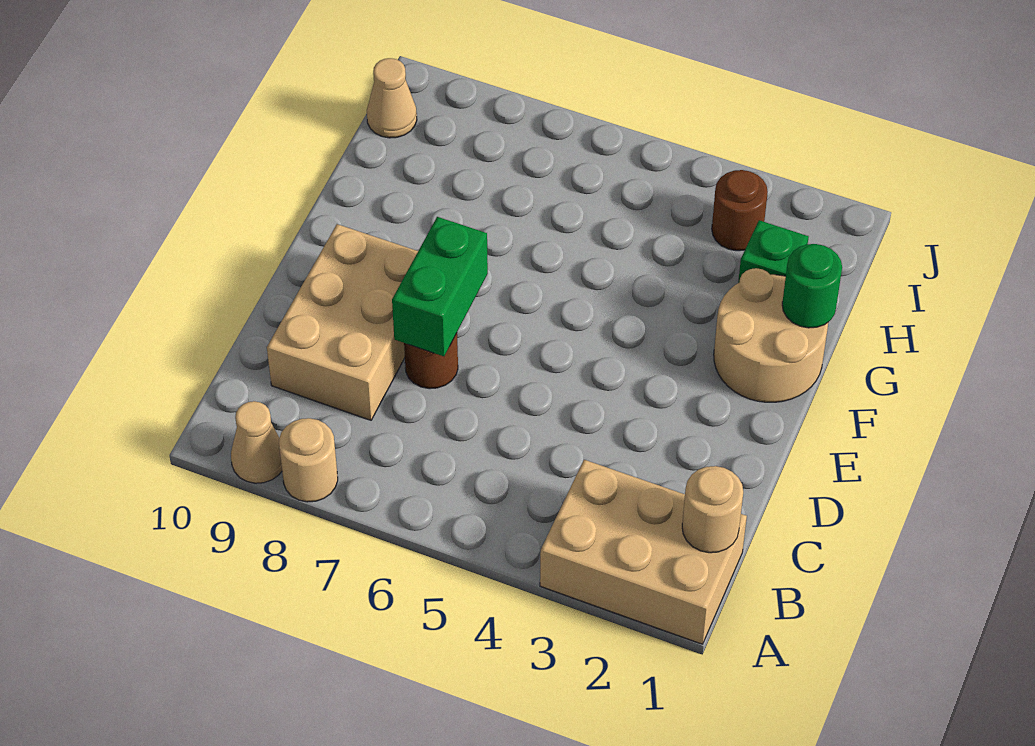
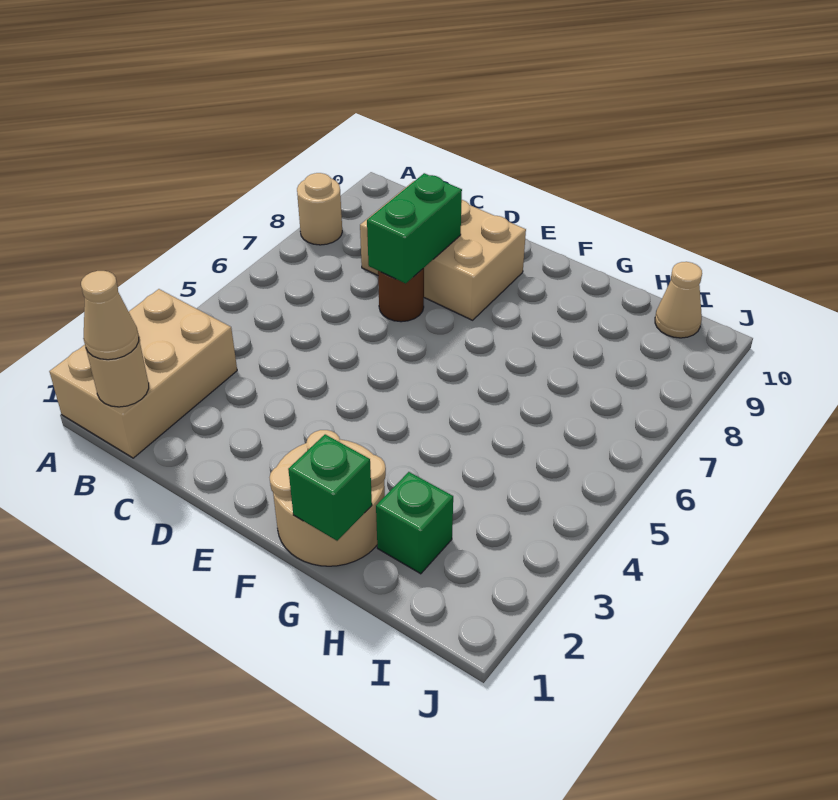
tan 1x1 cone [231,401,282,483] -> tan 1x1 cone moved to [81,271,139,360]
green 1x2 brick [392,217,488,356] -> green 1x2 brick turned to [367,173,462,283]
green 1x1 round brick [782,244,842,328] -> green 1x1 brick [288,434,372,541]
brown 1x1 round brick [712,170,768,251] -> none

